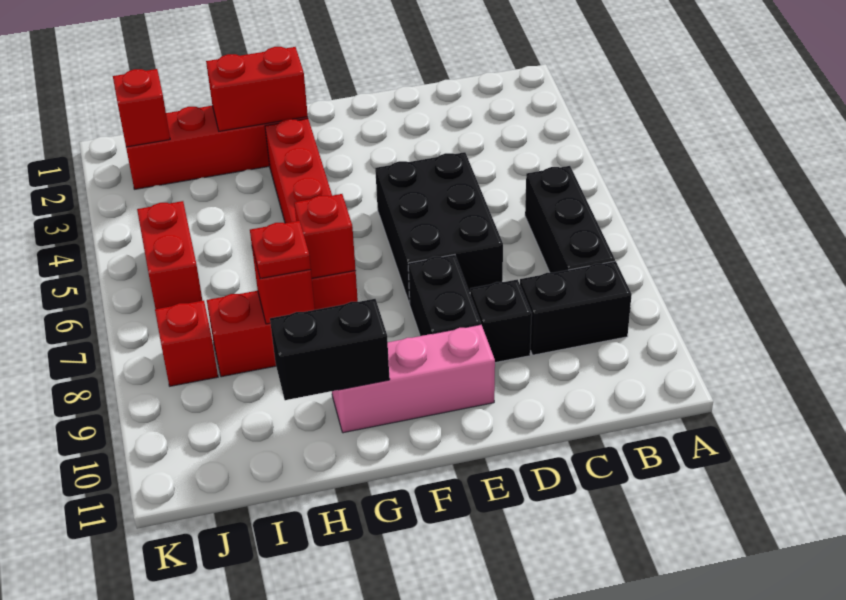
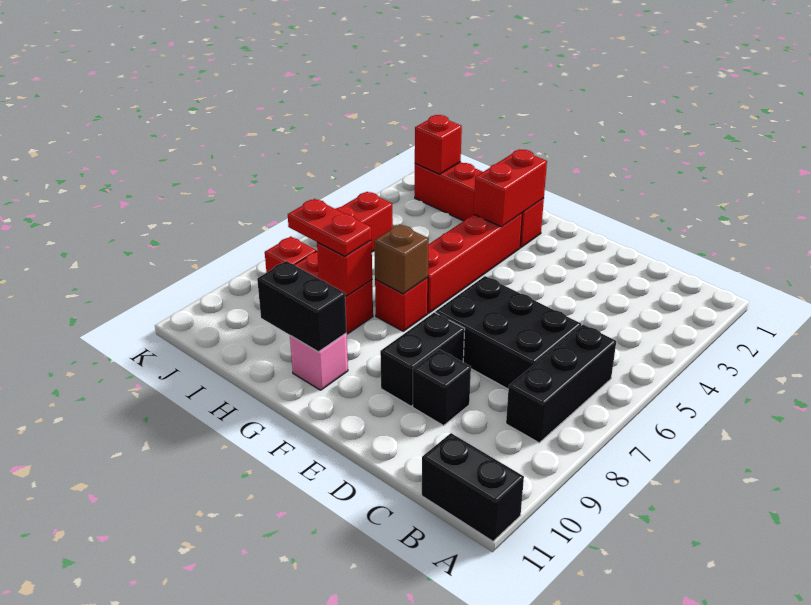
black 1x2 brick [520,261,632,355] -> black 1x2 brick moved to [422,433,524,541]
black 2x3 brick [375,152,503,304] -> black 2x3 brick turned to [435,276,581,389]
pink 1x3 brick [332,325,495,433] -> pink 1x1 brick [290,333,348,390]
red 1x2 brick [206,47,308,131] -> red 1x2 brick turned to [474,150,547,227]
red 1x1 brick [294,194,356,278] -> brown 1x1 brick [374,224,429,294]
red 1x1 plate [250,221,311,279] -> red 1x2 plate [288,199,372,257]

